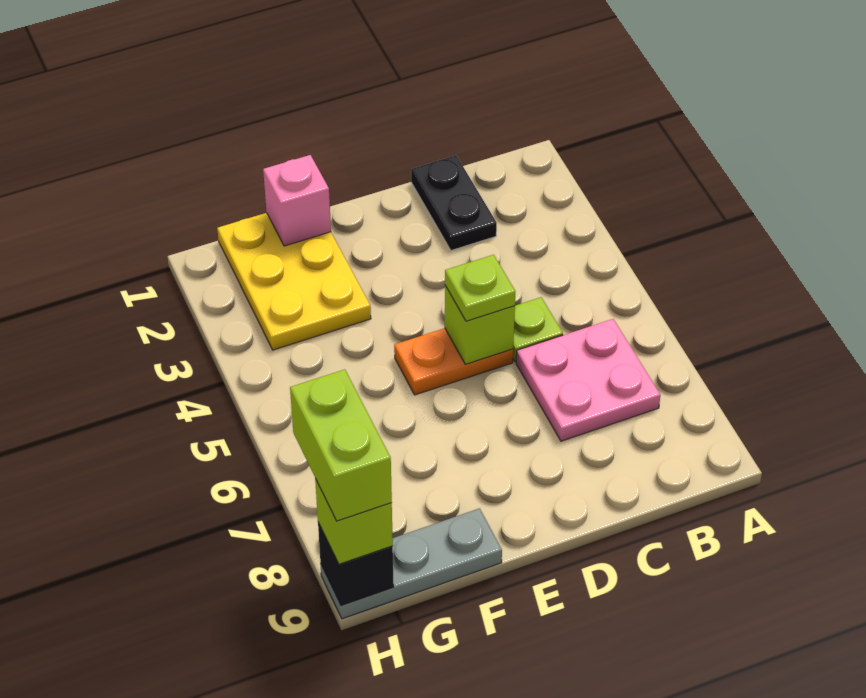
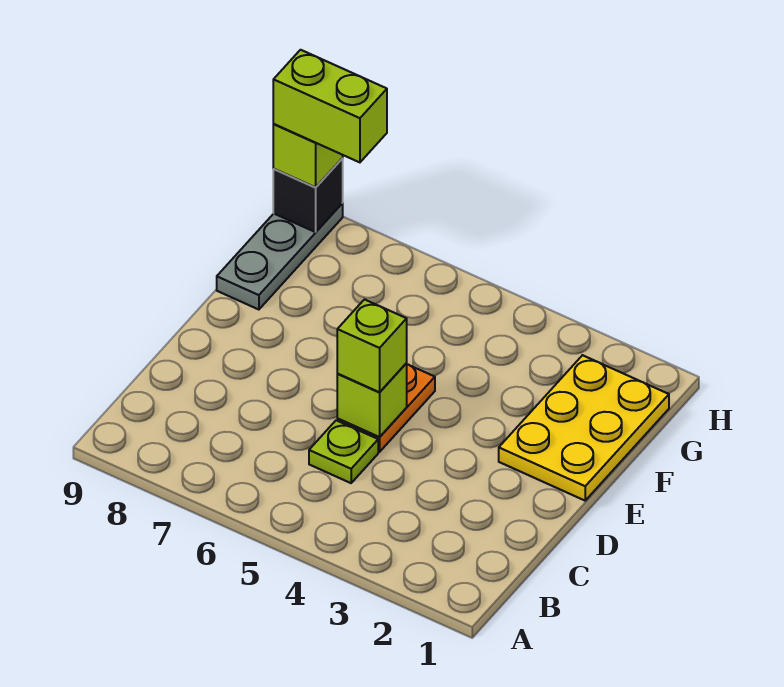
pink 2x2 plate [516,319,660,441] -> none
black 1x2 plate [411,155,497,251] -> none
lime 1x1 plate [445,255,515,321] -> lime 1x1 brick [337,300,407,392]
yellow 2x3 plate [217,213,371,350] -> yellow 2x3 plate turned to [499,355,669,501]
pink 1x1 brick [263,155,331,246] -> none

